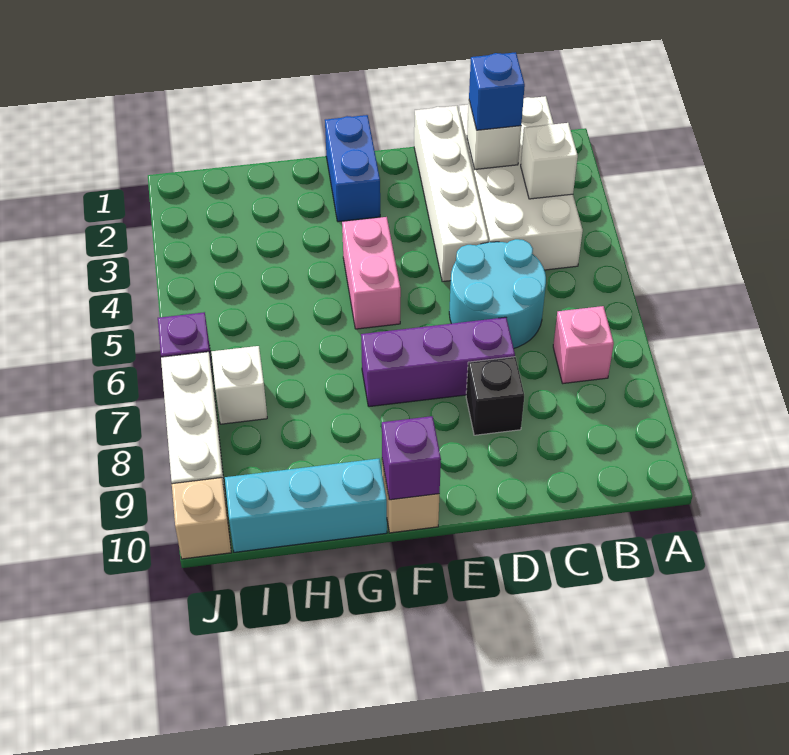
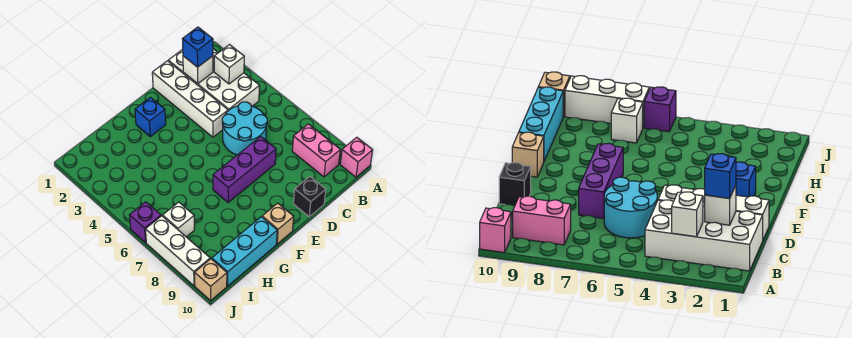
pink 1x1 brick [553,306,614,383] -> pink 1x1 brick moved to [340,137,373,177]
black 1x1 brick [466,357,524,435] -> black 1x1 brick moved to [294,177,326,217]
blue 1x2 brick [325,115,380,222] -> blue 1x1 brick [135,97,166,137]
pink 1x2 brick [342,217,401,329] -> pink 1x2 brick moved to [292,124,340,177]
purple 1x1 brick [382,416,441,500] -> none

